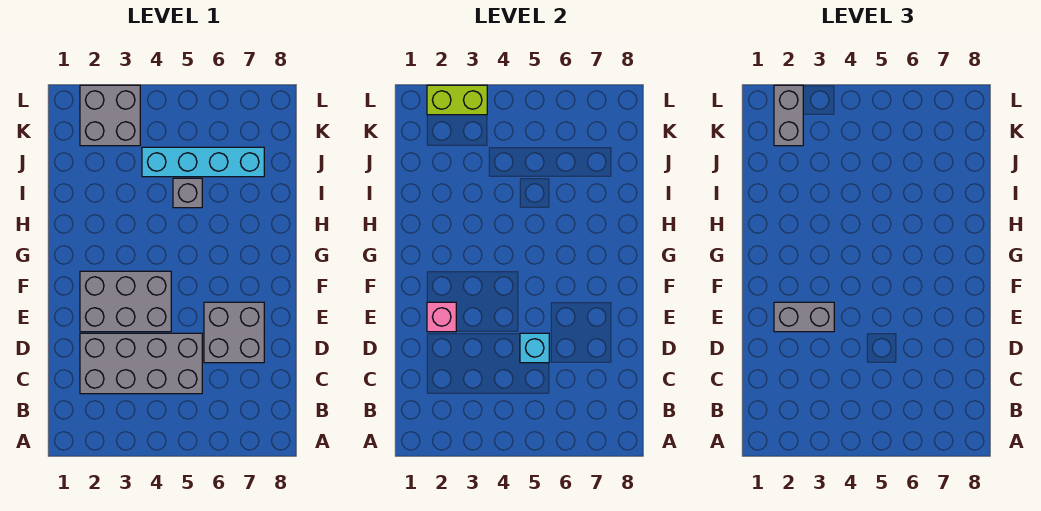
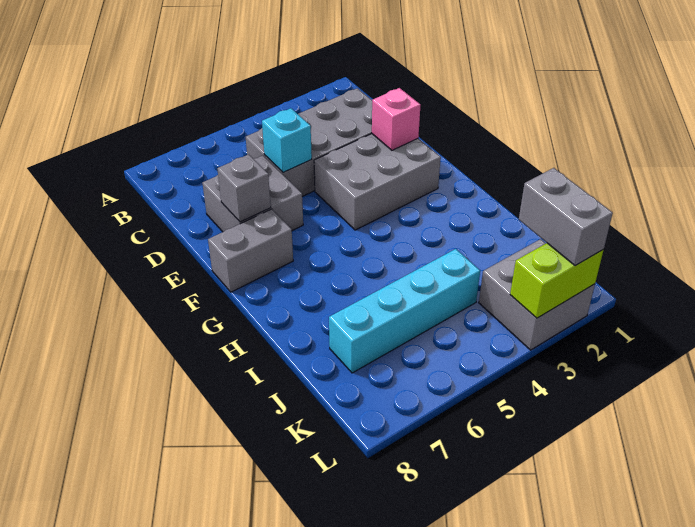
grey 1x2 brick [774,302,834,332] -> grey 1x2 brick moved to [208,209,293,292]
grey 1x1 brick [173,178,202,208] -> grey 1x1 brick moved to [217,155,271,222]

